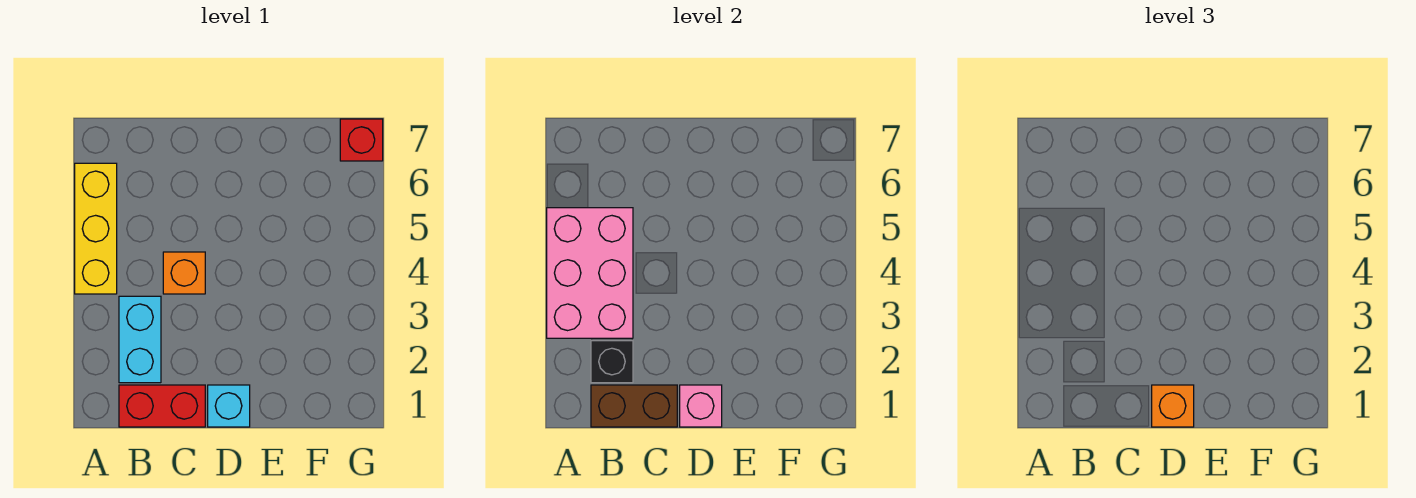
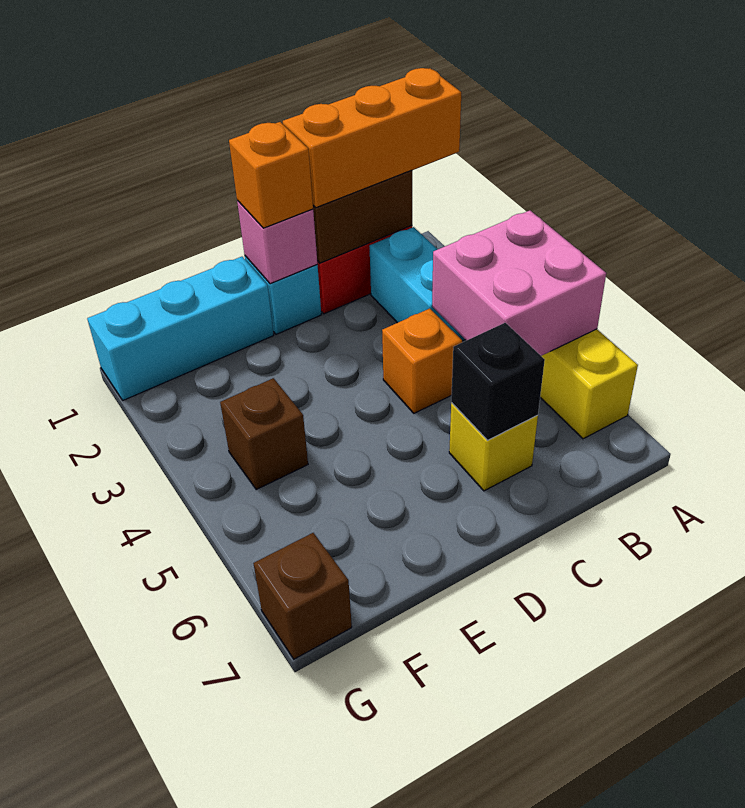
none -> orange 1x3 brick [283,68,461,208]
pink 2x3 brick [547,208,633,338] -> pink 2x2 brick [432,210,606,356]
black 1x1 brick [591,341,633,383] -> black 1x1 brick moved to [451,323,545,440]
none -> yellow 1x1 brick [449,403,538,491]
none -> cyan 1x3 brick [87,257,274,400]
none -> brown 1x1 brick [220,378,308,489]
red 1x1 brick [340,119,383,161] -> brown 1x1 brick [254,533,352,659]

